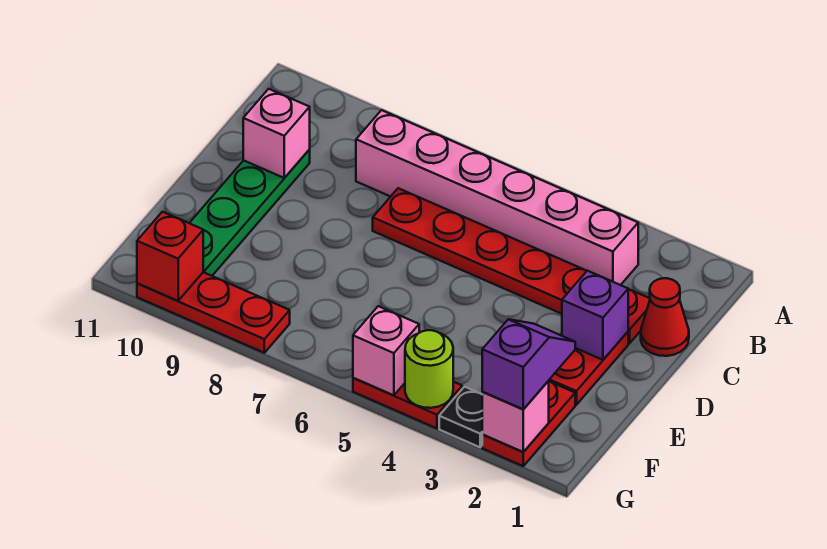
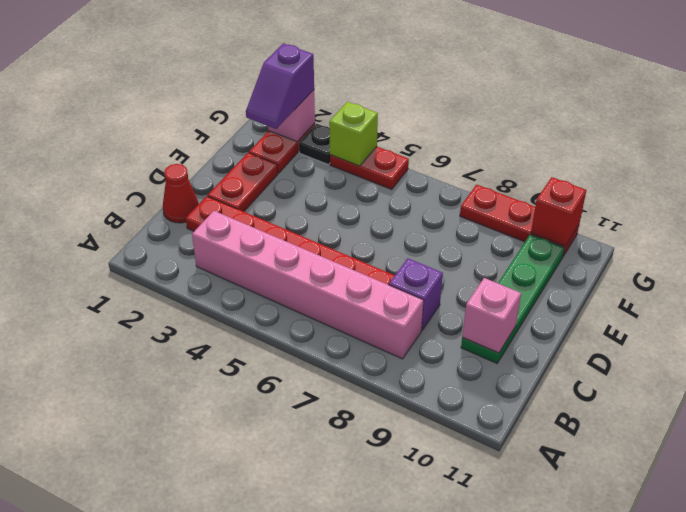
purple 1x1 brick [562,271,628,360] -> purple 1x1 brick moved to [389,258,443,331]
lime 1x1 round brick [405,330,453,408] -> lime 1x1 brick [329,102,378,166]
pink 1x1 brick [353,306,419,395] -> none

